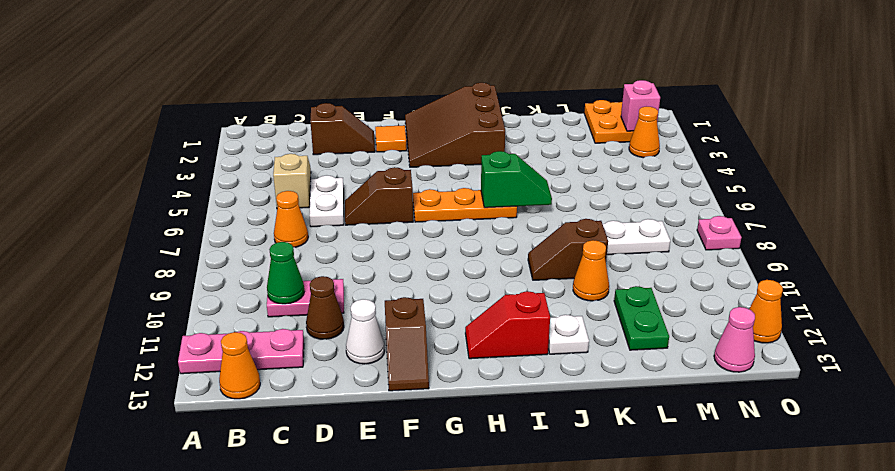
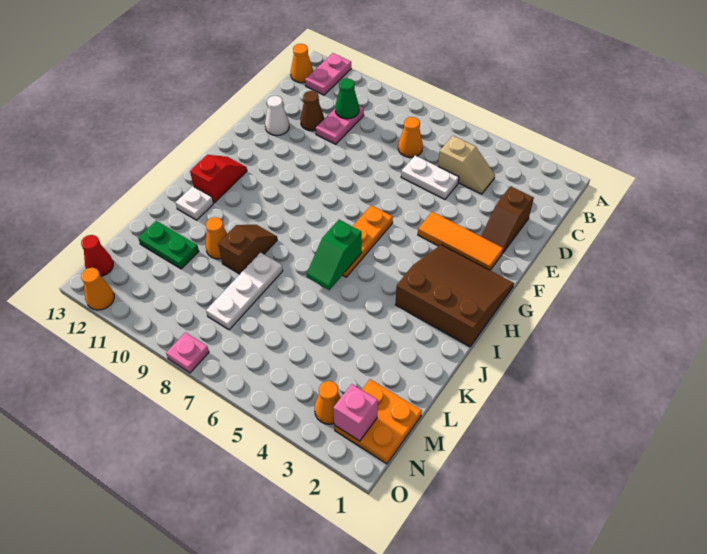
pink 1x3 plate [178,329,304,374] -> pink 1x2 plate [305,53,351,95]
brown 1x2 slope [345,167,413,225] -> none
orange 1x1 tile [375,125,407,152] -> orange 1x3 tile [418,212,503,270]
brown 1x2 slope [385,297,429,391] -> none
pink 1x1 cone [714,307,755,372] -> red 1x1 cone [81,235,113,276]

